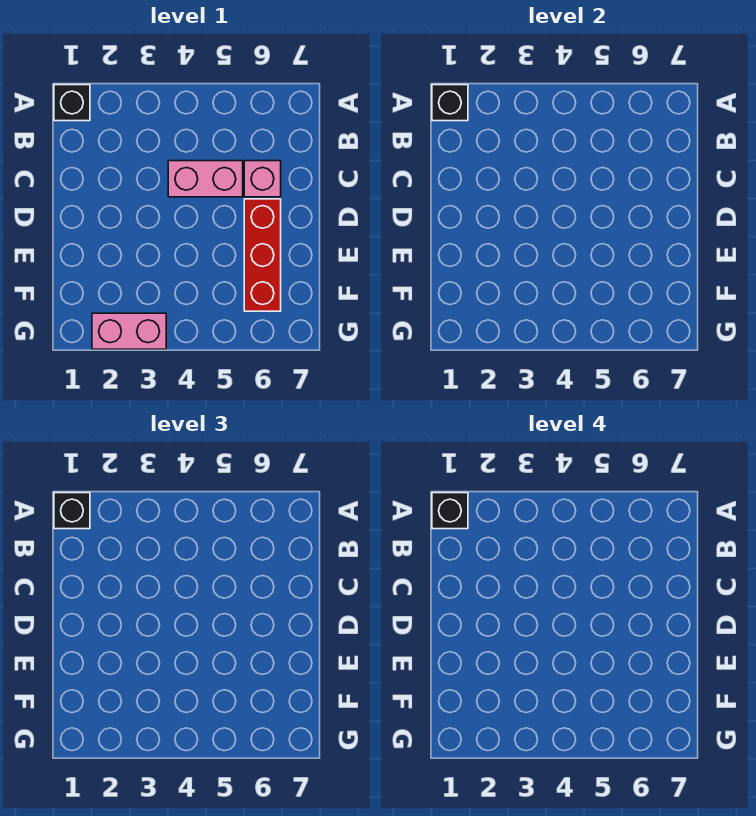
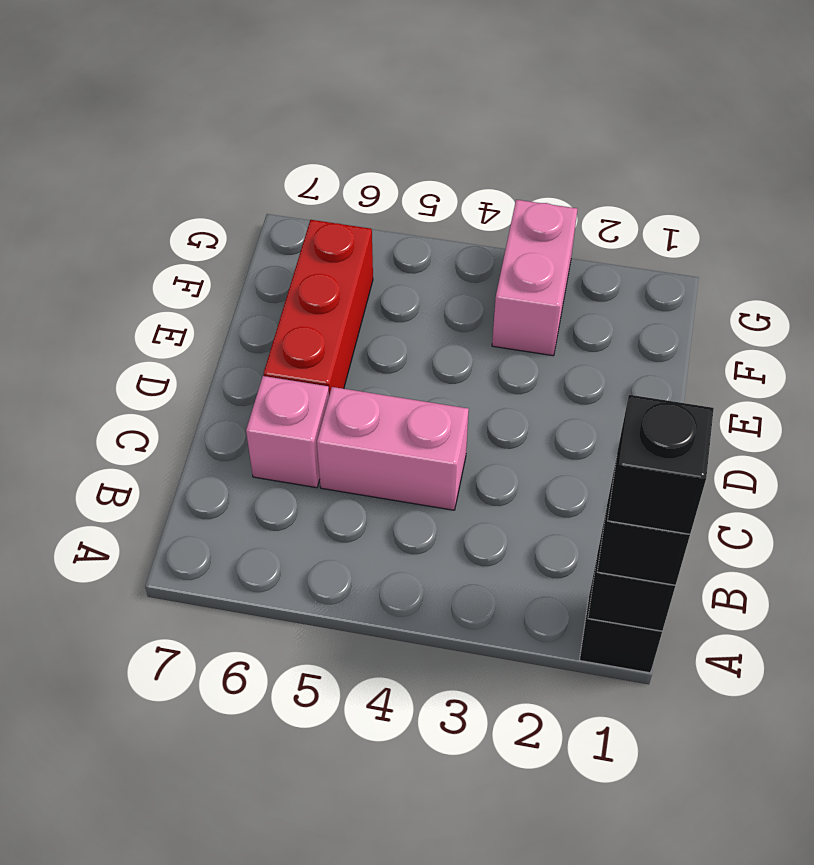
pink 1x2 brick [92,313,166,349] -> pink 1x2 brick turned to [492,200,578,356]

